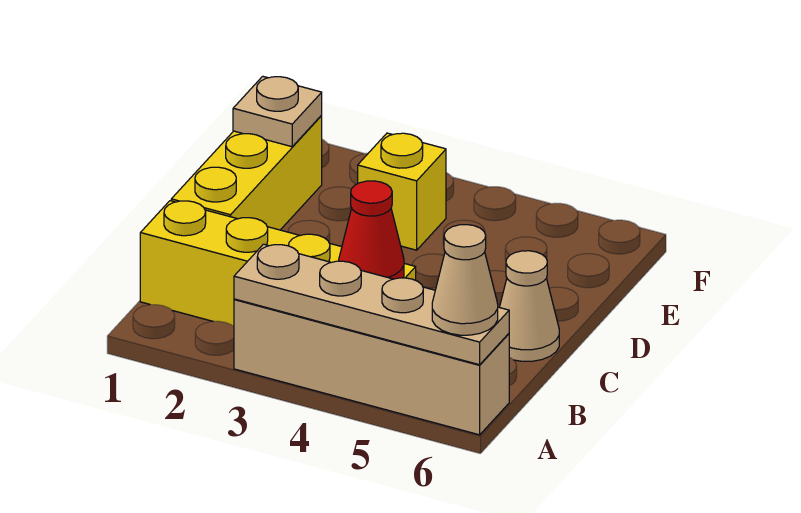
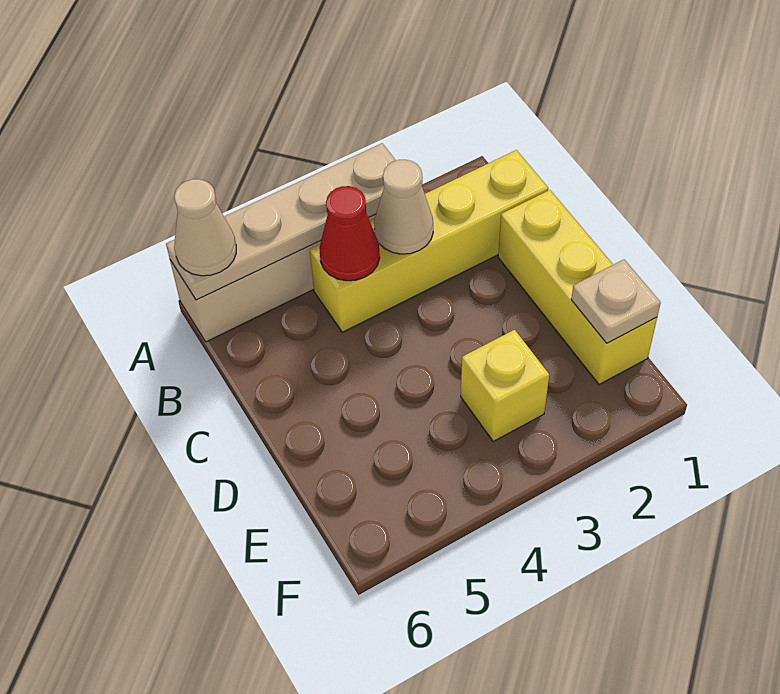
tan 1x1 cone [500,251,559,361] -> tan 1x1 cone moved to [374,160,433,254]

